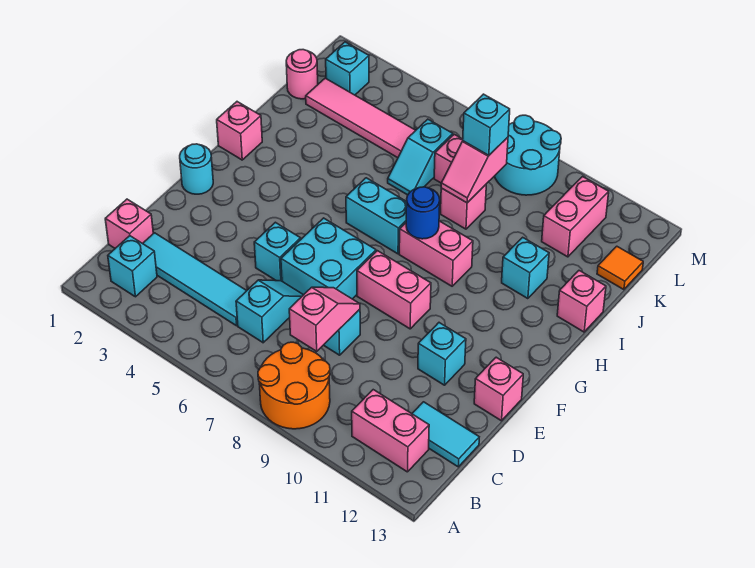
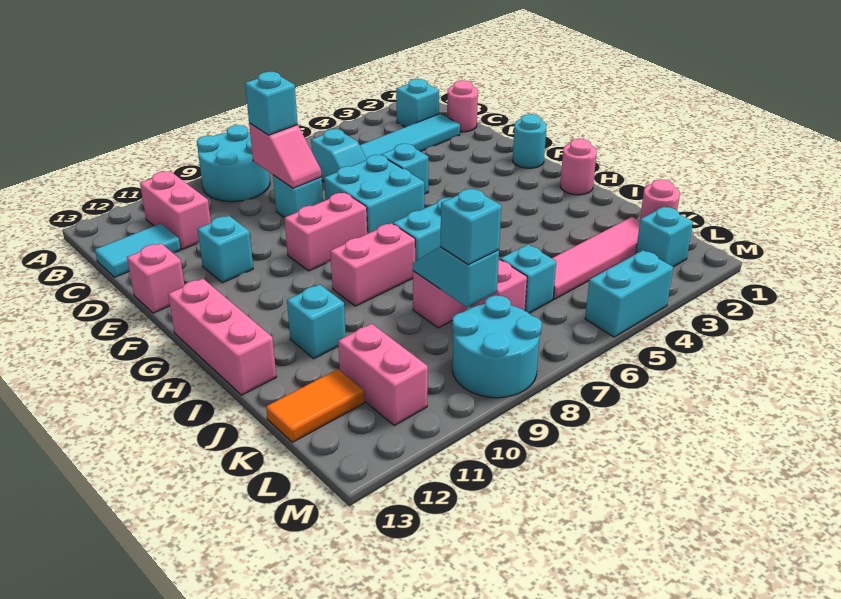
orange 2x2 round brick [258,342,330,429] -> cyan 2x2 round brick [197,125,270,202]
pink 1x2 brick [352,390,429,472] -> pink 1x2 brick turned to [140,172,211,250]
pink 1x1 brick [105,199,153,248] -> pink 1x1 round brick [447,80,478,132]
none -> cyan 1x1 brick [245,72,298,135]
pink 1x1 brick [217,102,262,160] -> pink 1x1 round brick [560,139,597,195]
blue 1x1 round brick [406,187,440,239] -> none
pink 1x1 brick [557,271,606,332] -> pink 1x3 brick [168,279,276,395]
pink 1x2 slope [441,137,508,203] -> cyan 1x2 slope [413,246,499,307]
orange 1x1 tile [597,246,643,290] -> orange 1x2 tile [266,369,364,442]
none -> cyan 1x2 brick [585,250,673,337]

